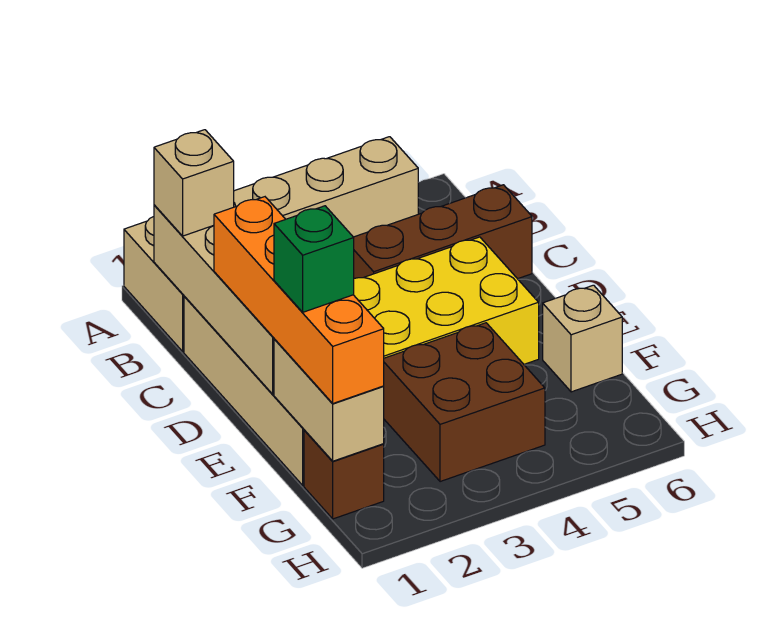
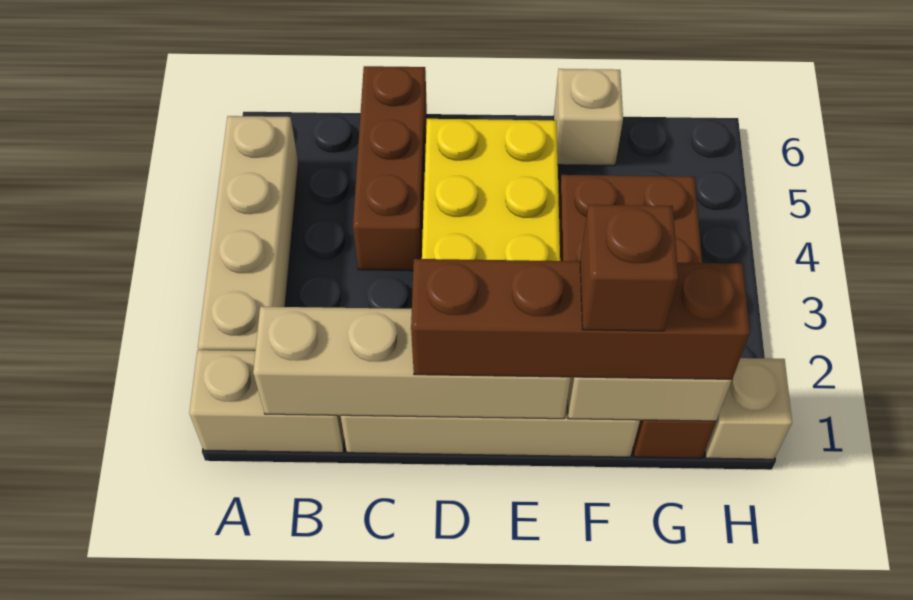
tan 1x1 brick [154,130,234,236] -> tan 1x1 brick moved to [705,358,792,459]
orange 1x4 brick [214,197,384,403] -> brown 1x4 brick [411,259,750,379]
green 1x1 brick [274,206,354,312] -> brown 1x1 brick [580,205,678,331]

